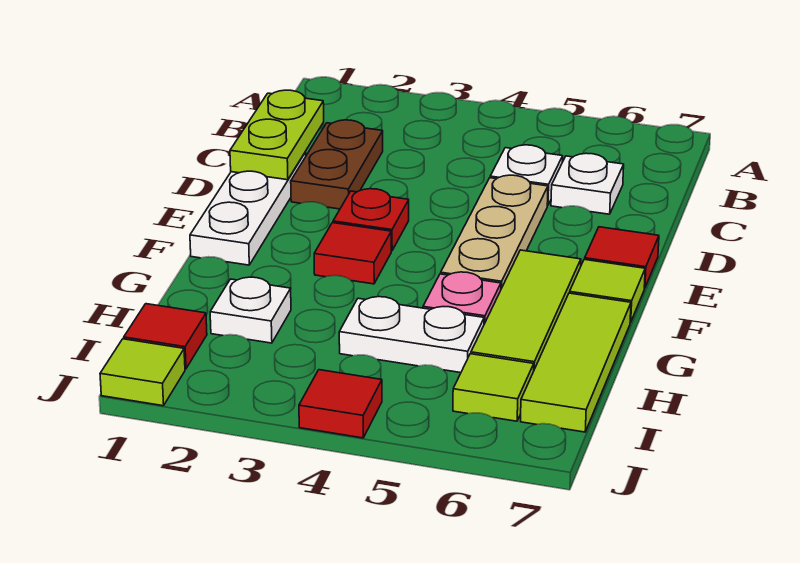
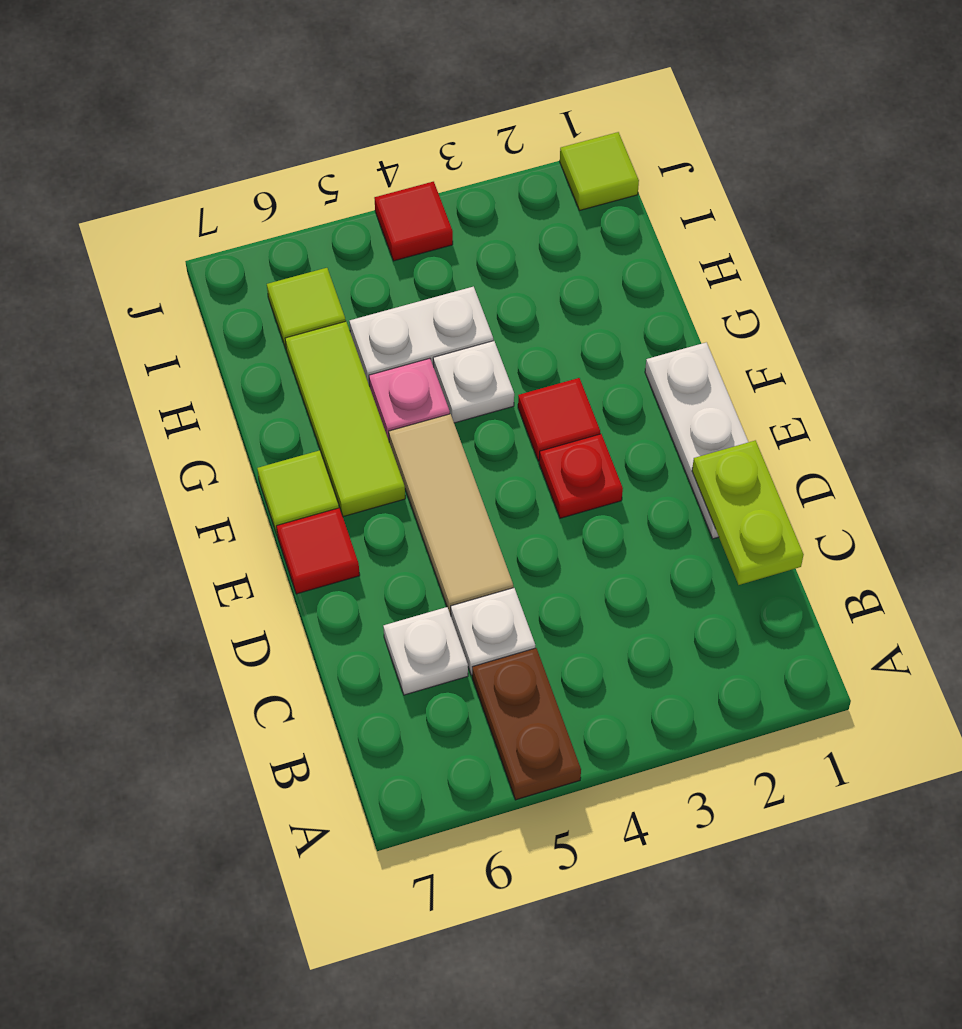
brown 1x2 plate [291,120,383,209] -> brown 1x2 plate moved to [472,648,581,800]
tan 1x3 plate [441,175,548,289] -> tan 1x3 tile [389,414,513,615]
lime 1x3 tile [521,293,631,432] -> none
white 1x1 plate [210,277,291,343] -> white 1x1 plate moved to [433,341,514,423]
red 1x1 tile [124,304,207,369] -> none

